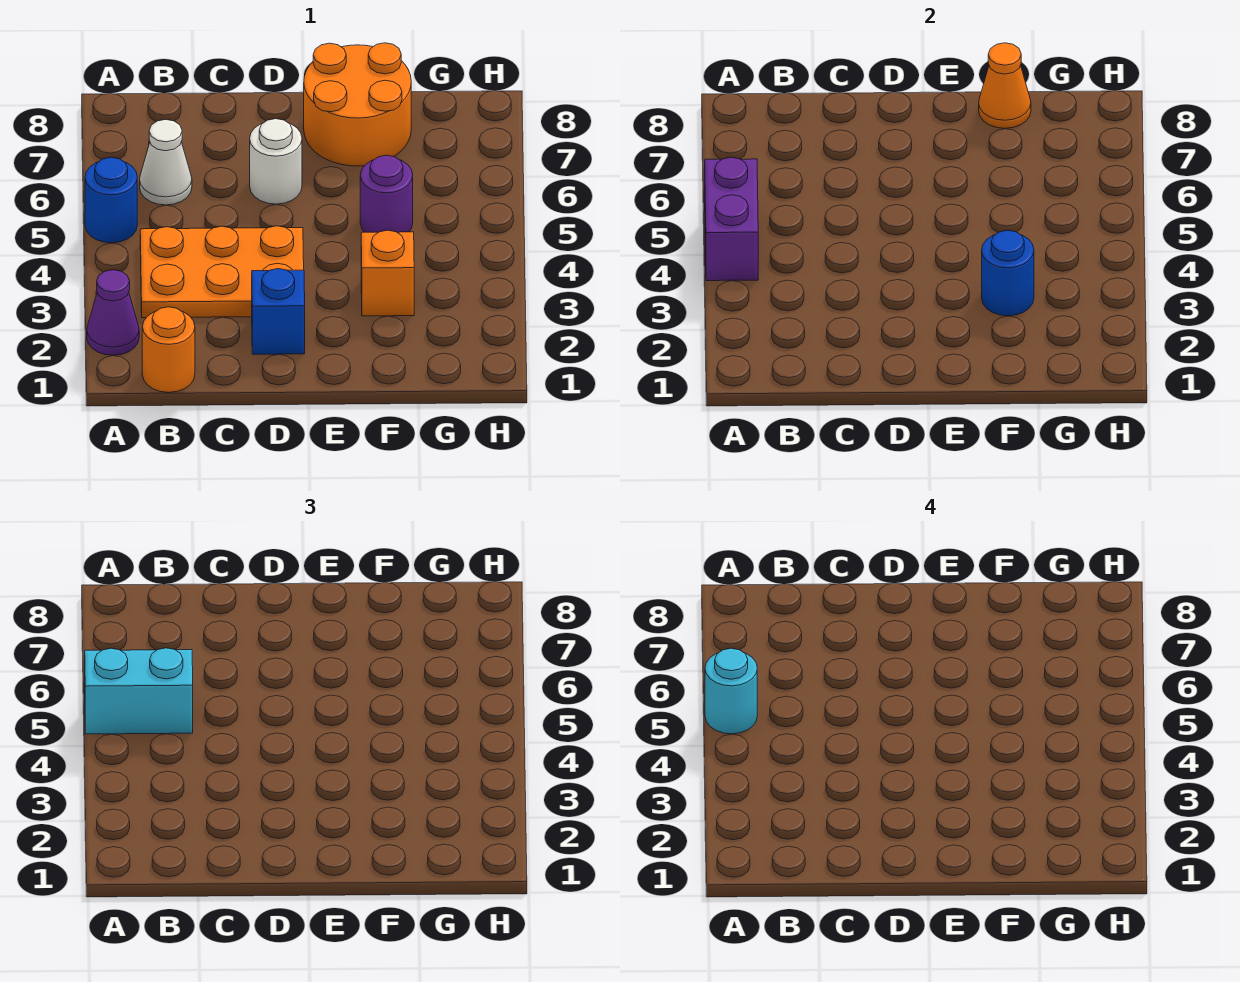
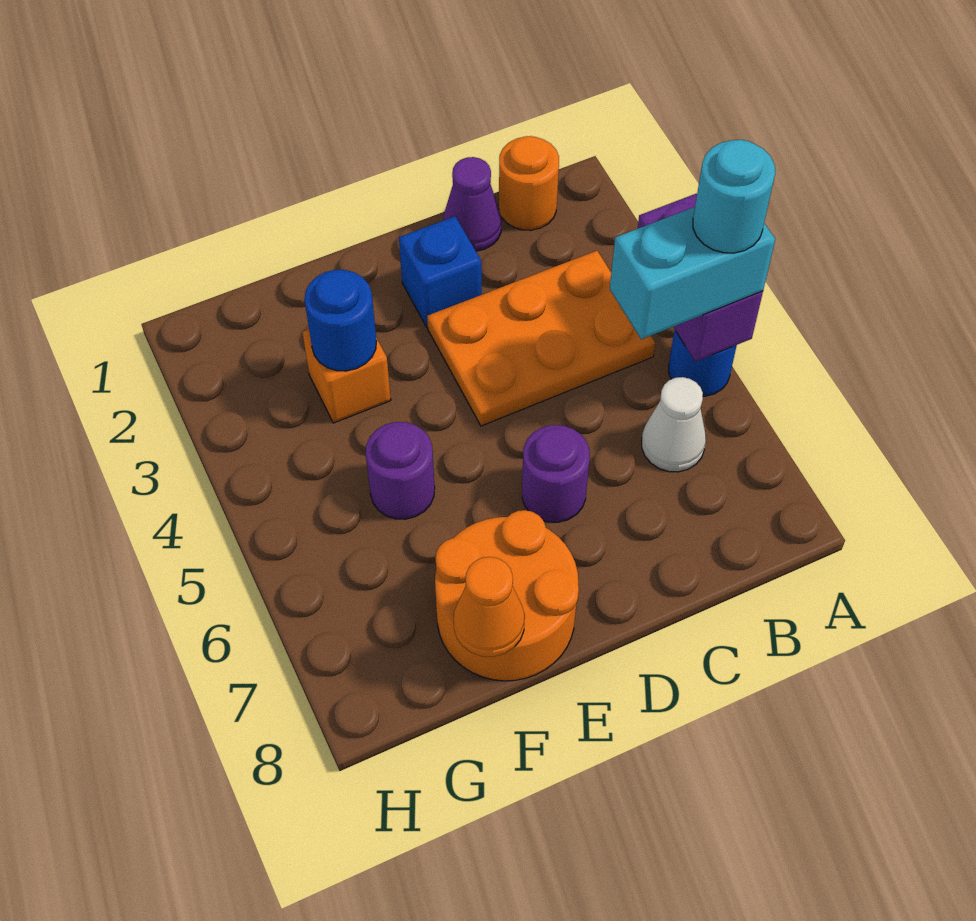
purple 1x1 cone [87,270,139,355] -> purple 1x1 cone moved to [443,157,501,251]
white 1x1 round brick [250,119,302,204] -> purple 1x1 round brick [522,425,590,522]

